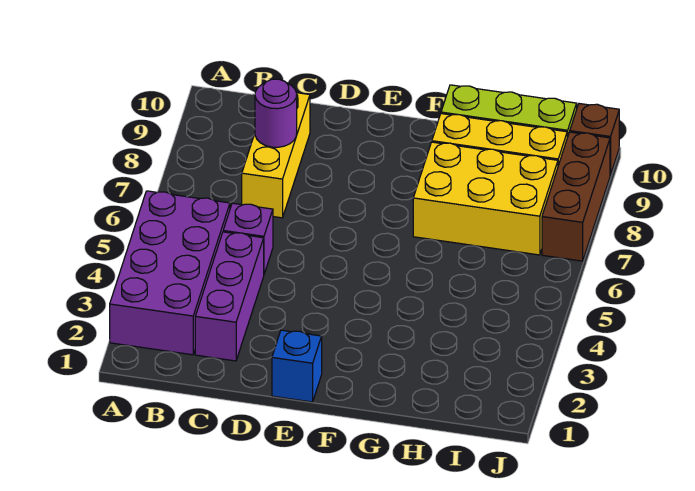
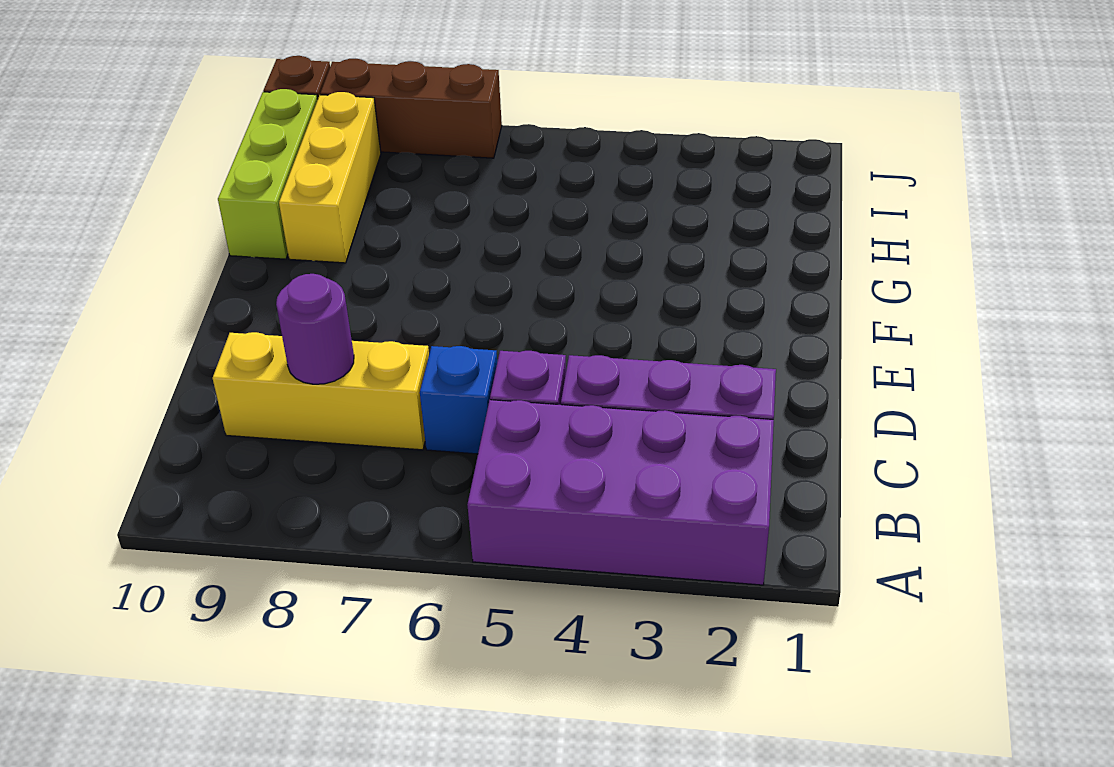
blue 1x1 brick [272,330,322,402] -> blue 1x1 brick moved to [420,346,497,454]
yellow 2x3 brick [413,142,558,255] -> none

